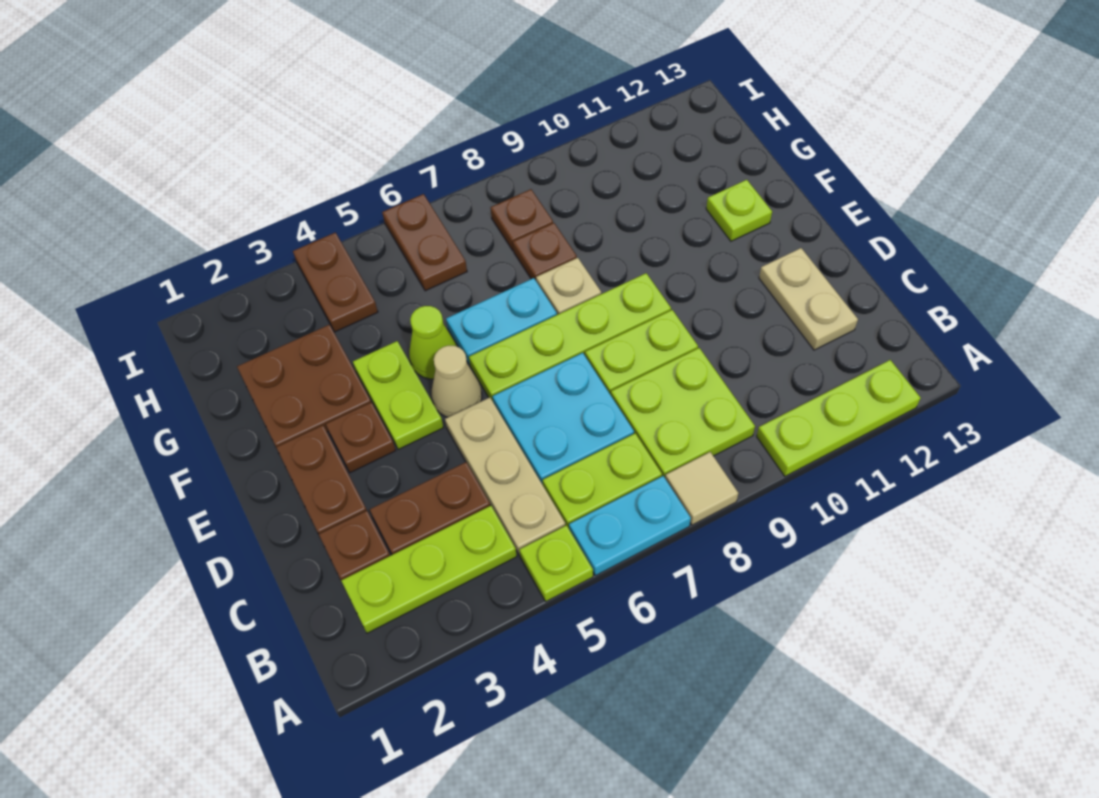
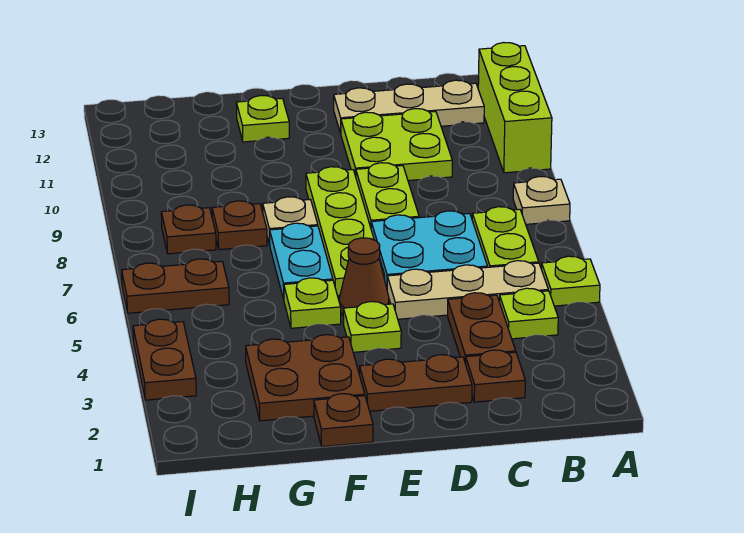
cyan 1x2 plate [569,476,691,576] -> none
tan 1x1 tile [665,452,738,525] -> tan 1x1 plate [513,177,570,224]
lime 1x3 plate [757,360,921,476] -> lime 1x3 brick [478,43,552,173]
lime 1x3 plate [341,506,517,633] -> lime 1x1 plate [500,288,558,339]
lime 2x2 plate [611,348,755,477] -> lime 2x2 plate moved to [341,109,452,181]
tan 1x2 plate [759,248,858,350] -> tan 1x3 plate [334,80,484,133]
brown 1x1 plate [326,402,396,473] -> brown 1x1 plate moved to [314,394,373,447]
lime 1x2 plate [353,341,443,449] -> lime 1x1 plate [343,302,401,352]
tan 1x1 cone [432,346,482,417] -> brown 1x1 cone [339,238,389,315]
lime 1x1 cone [409,306,456,379] -> lime 1x1 plate [284,278,341,328]
brown 1x2 plate [293,233,378,332] -> brown 1x2 plate turned to [133,319,196,400]

